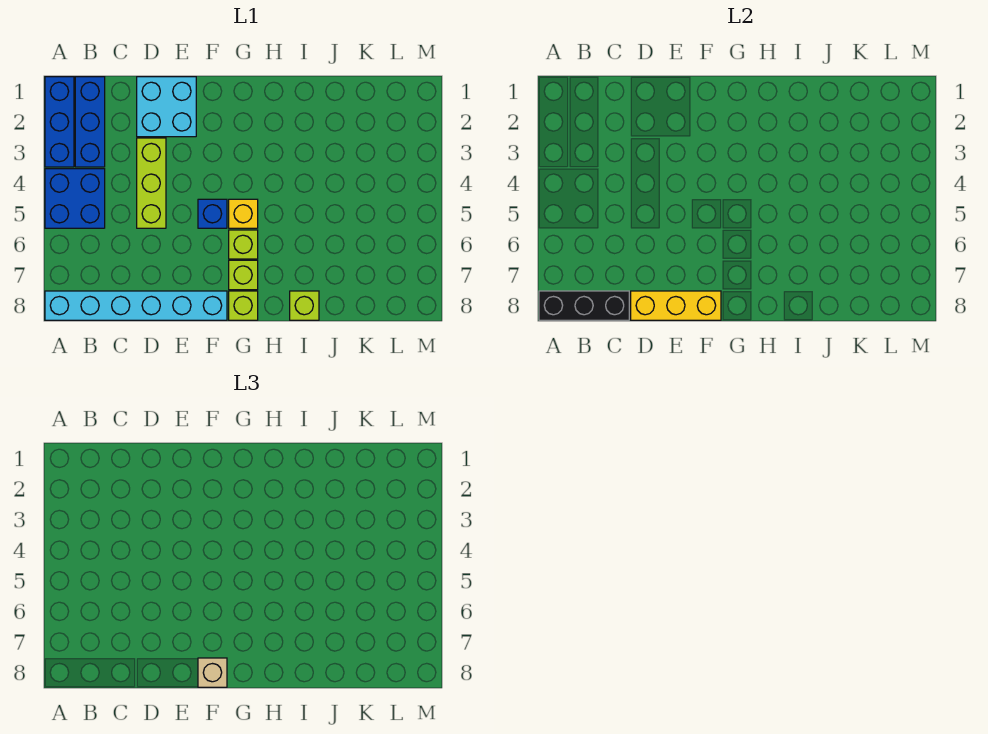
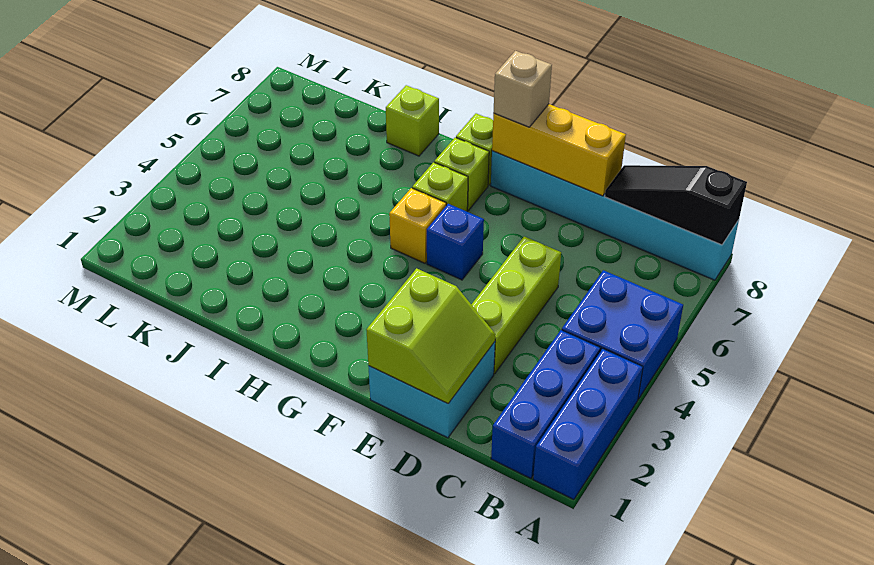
black 1x3 brick [539,291,629,320] -> black 1x3 slope [605,165,747,245]
none -> lime 2x2 slope [366,268,496,404]

